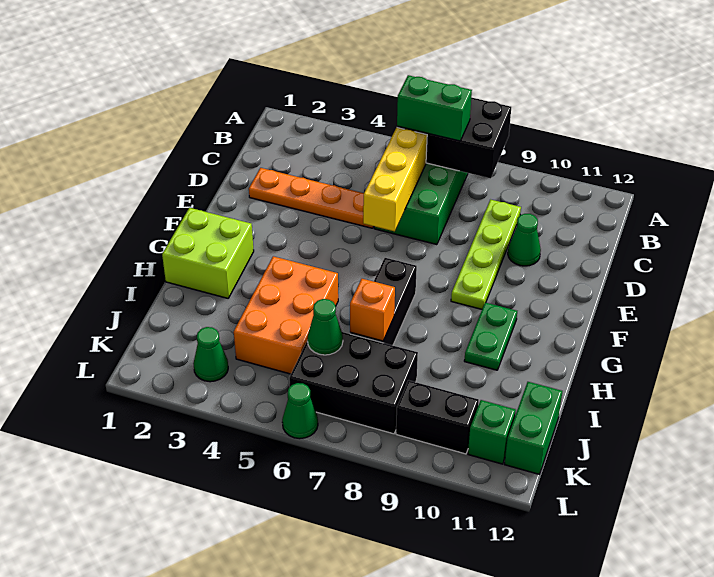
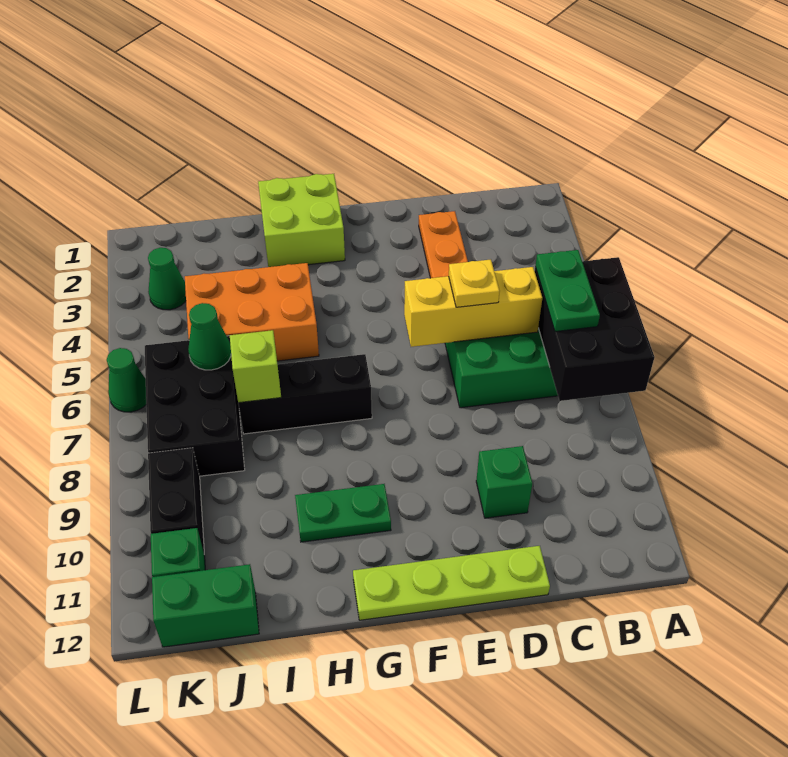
green 1x2 brick [397,75,472,141] -> green 1x2 plate [535,250,600,332]
lime 1x4 plate [451,200,521,309] -> lime 1x4 plate moved to [353,546,550,620]
none -> yellow 1x1 plate [449,260,500,307]
green 1x1 cone [508,214,541,266] -> green 1x1 brick [476,446,532,518]
orange 1x1 brick [350,279,395,341] -> lime 1x1 brick [230,330,281,403]

